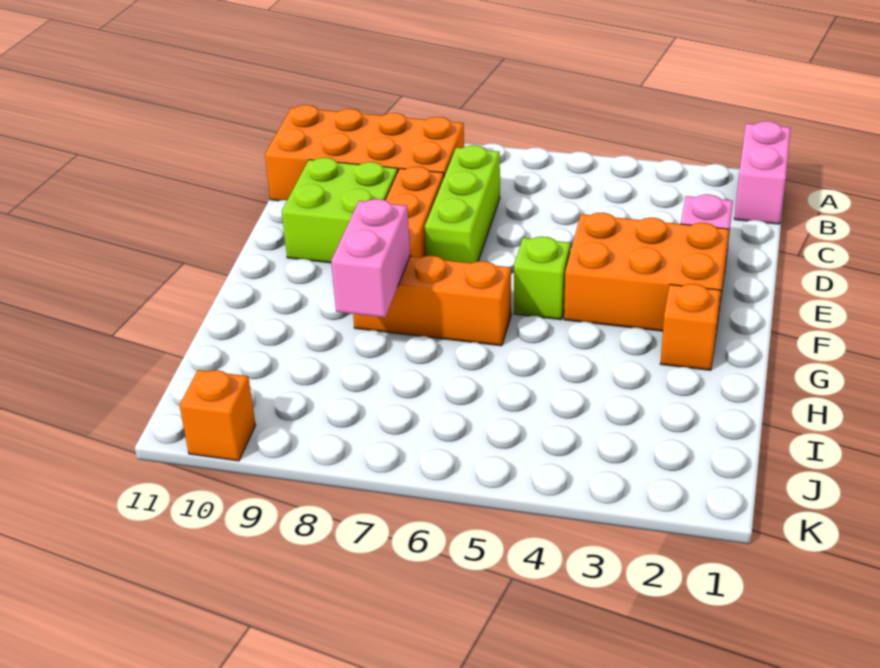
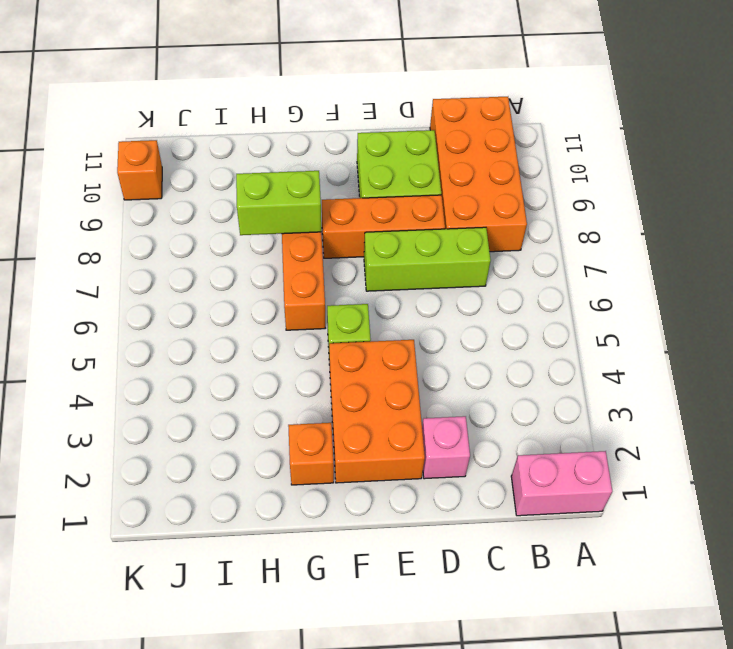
pink 1x2 brick [331,199,410,317] -> lime 1x2 brick [236,171,321,235]

